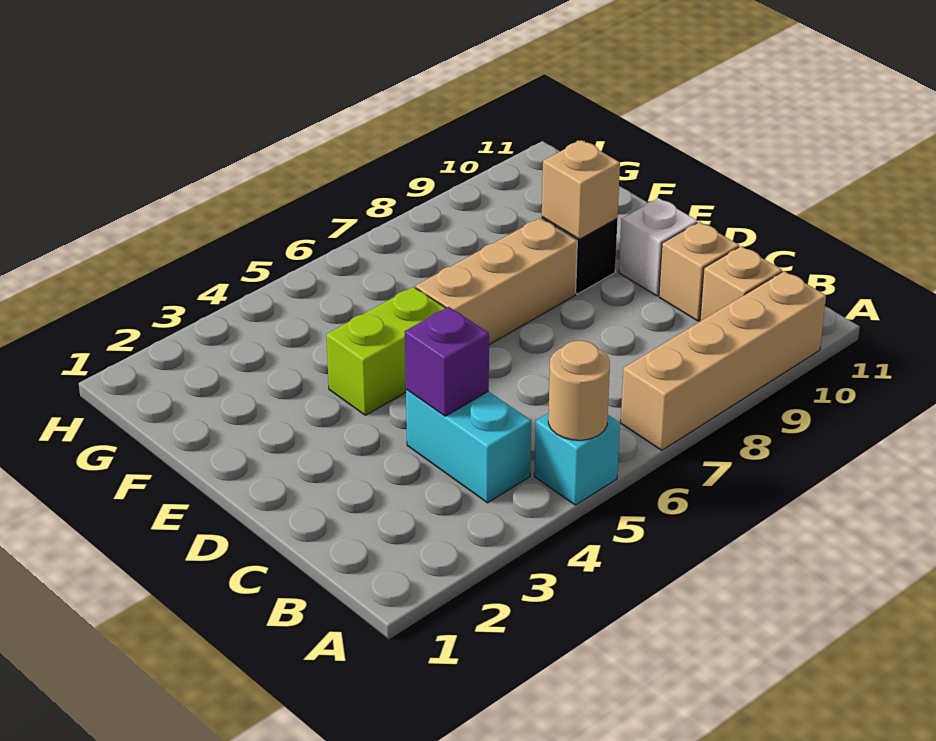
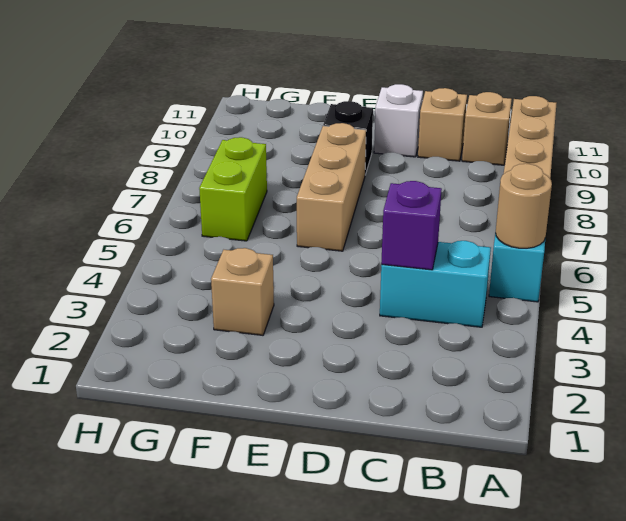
lime 1x2 brick [326,287,445,415] -> lime 1x2 brick moved to [199,137,267,241]
tan 1x1 brick [542,140,620,239] -> tan 1x1 brick moved to [211,248,274,335]

